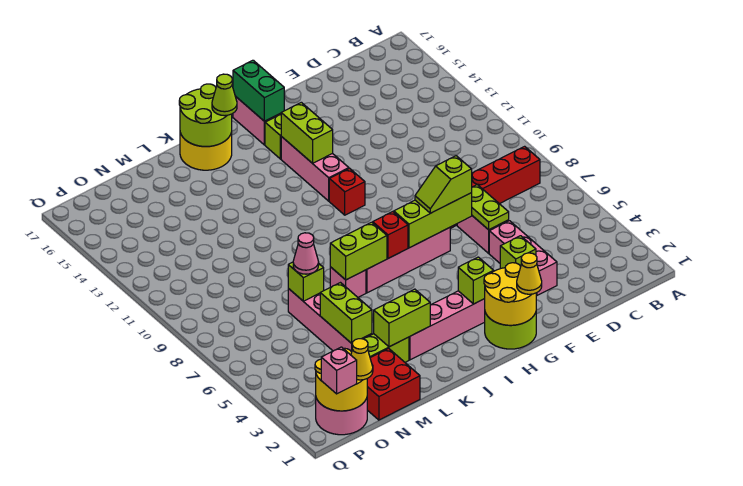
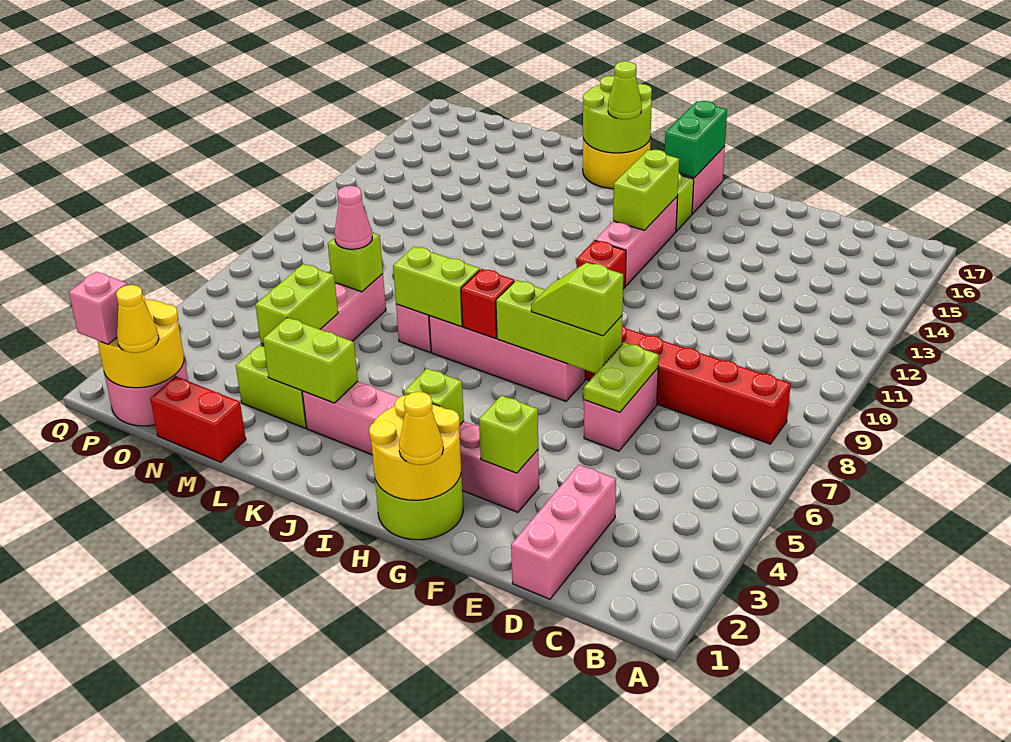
pink 1x3 brick [489,221,557,295] -> pink 1x3 brick moved to [511,465,616,599]
red 2x2 brick [367,348,420,420] -> red 1x2 brick [150,377,246,462]

